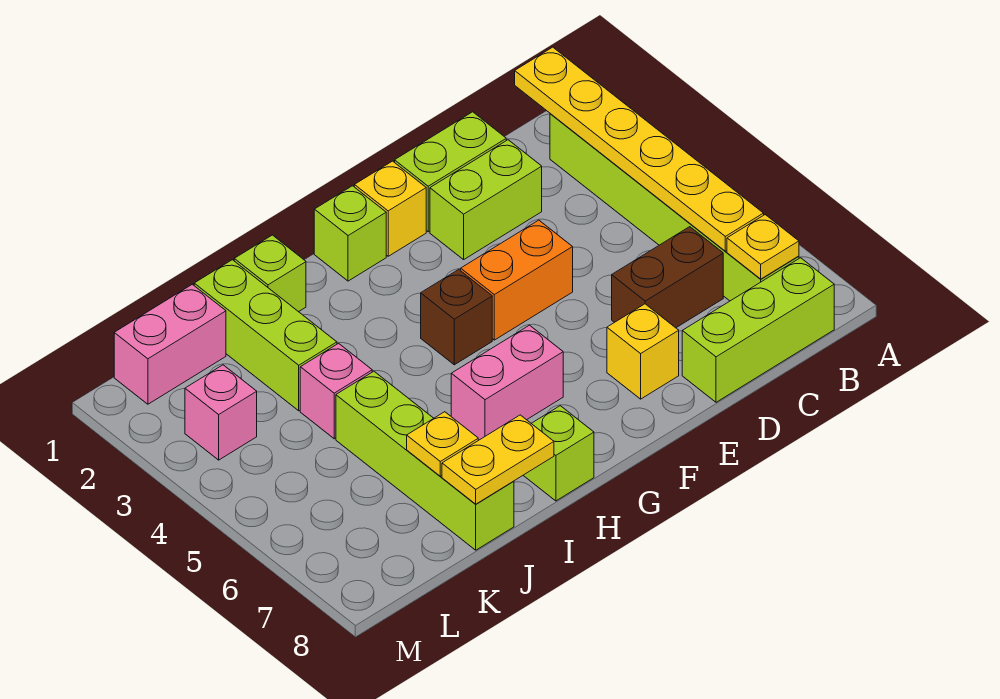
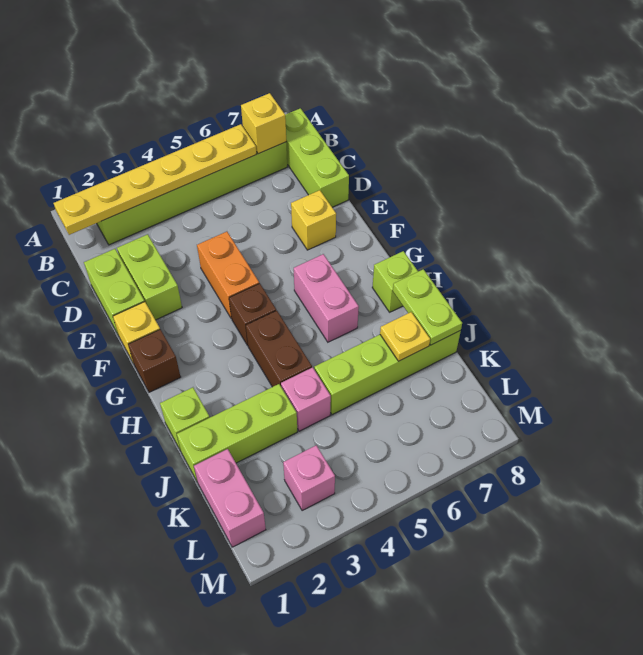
yellow 1x1 plate [727,215,799,279] -> yellow 1x1 brick [241,93,286,154]
brown 1x2 brick [612,227,723,328] -> brown 1x2 brick moved to [246,311,312,387]
lime 1x1 brick [314,186,386,281] -> brown 1x1 brick [128,329,181,392]
yellow 1x2 plate [442,415,554,504] -> lime 1x2 plate [393,269,462,345]

